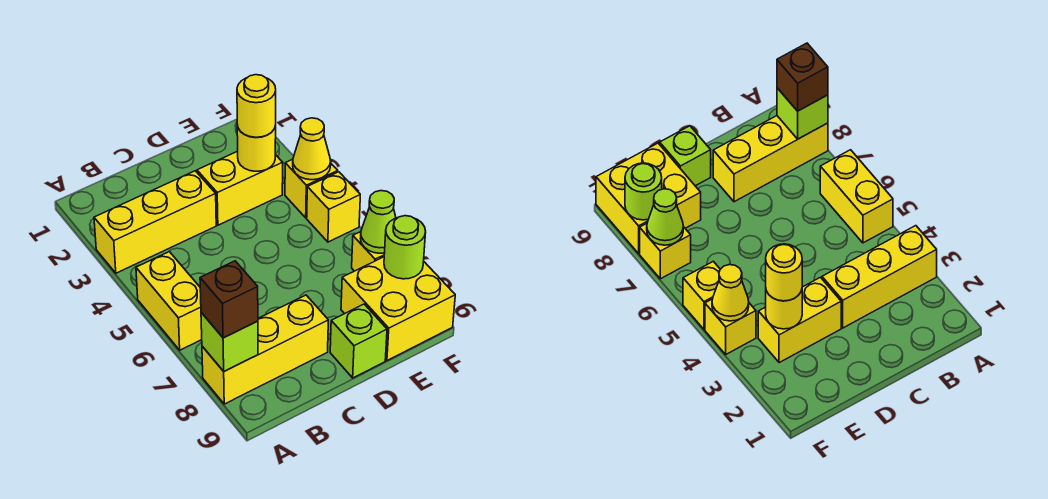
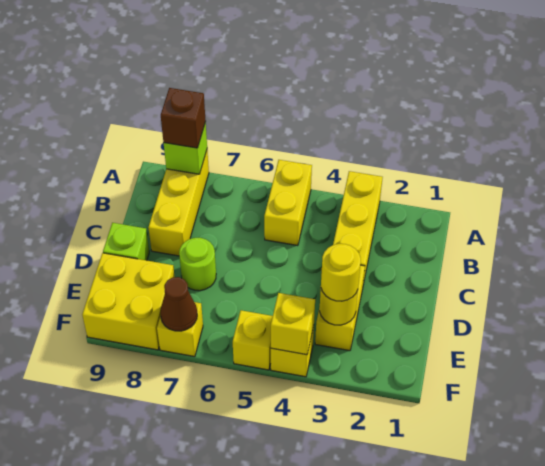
yellow 1x2 brick [136,252,202,350] -> yellow 1x2 brick turned to [264,160,312,246]
yellow 1x1 cone [293,118,331,180] -> yellow 1x1 brick [271,293,315,355]
lime 1x1 cone [361,191,396,253] -> brown 1x1 cone [160,277,197,331]
lime 1x1 round brick [384,216,426,279] -> lime 1x1 round brick moved to [179,238,216,291]

